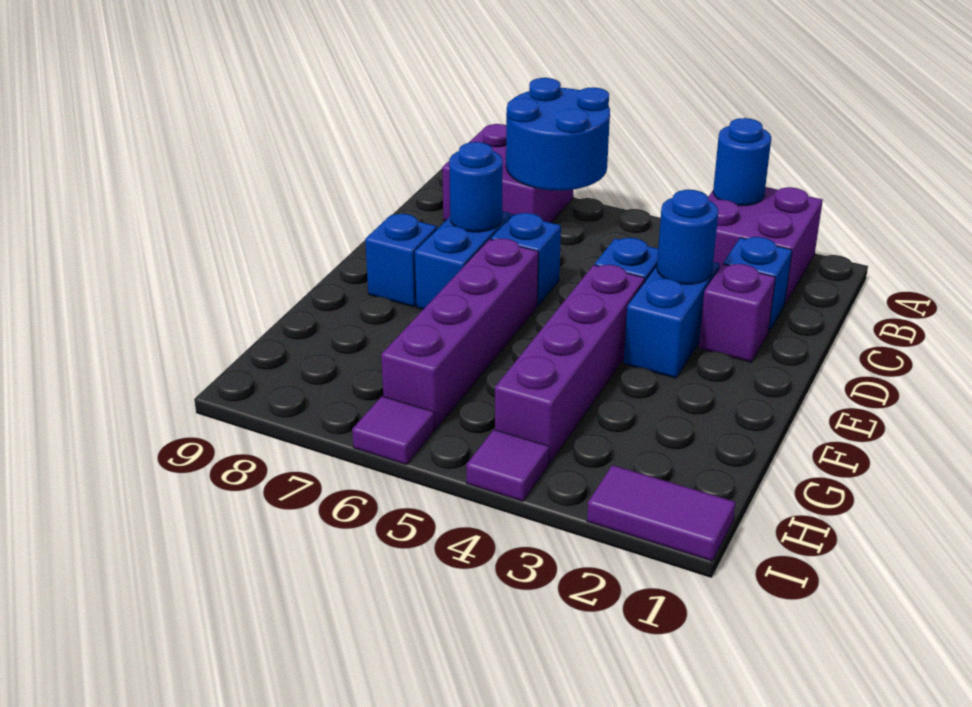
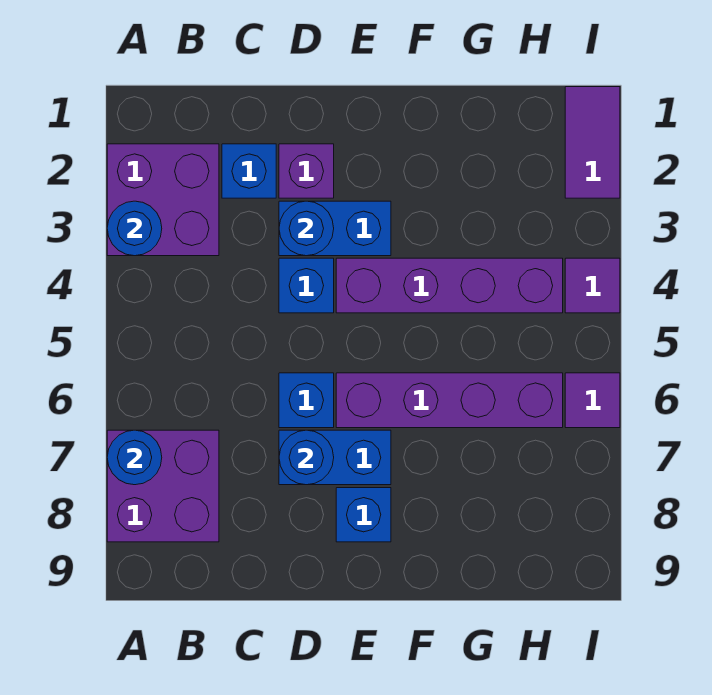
blue 2x2 round brick [506,78,610,191] -> blue 1x1 round brick [107,430,162,485]

